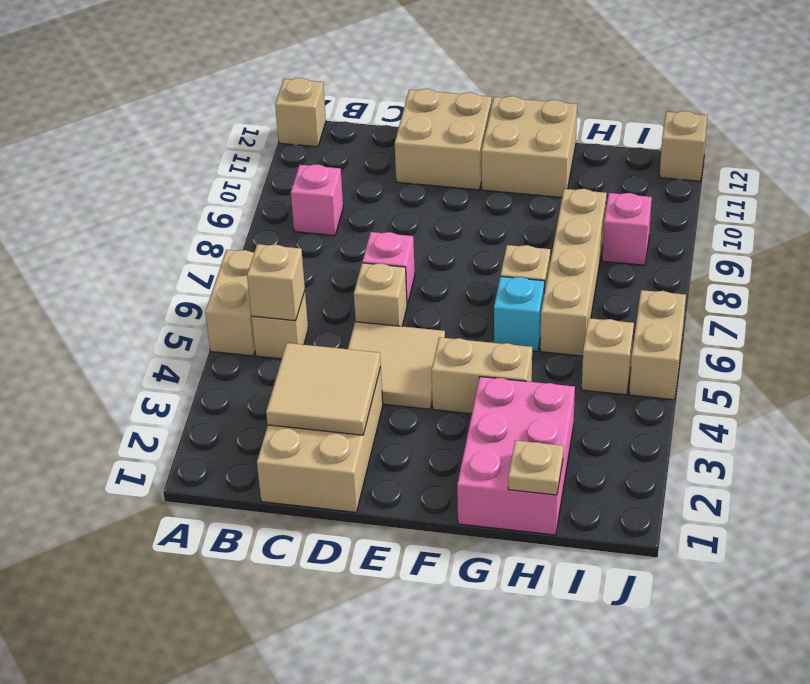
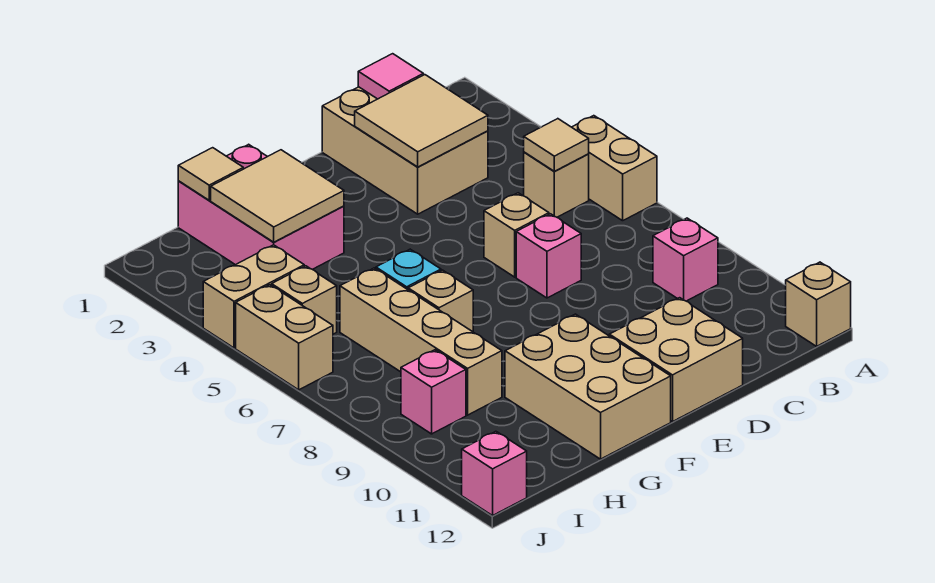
tan 1x1 brick [247,244,305,321] -> tan 1x1 tile [524,119,589,171]
none -> pink 1x1 tile [358,54,423,99]
tan 2x2 tile [348,322,445,409] -> tan 2x2 tile moved to [211,150,344,242]
tan 1x2 brick [432,337,532,414] -> tan 1x2 brick moved to [203,245,304,348]
tan 2x2 brick [482,96,577,197] -> tan 2x3 brick [505,314,671,459]
tan 1x1 plate [508,440,563,495] -> tan 1x1 tile [178,148,243,200]
tan 1x1 brick [660,111,707,181] -> pink 1x1 brick [462,431,527,516]

